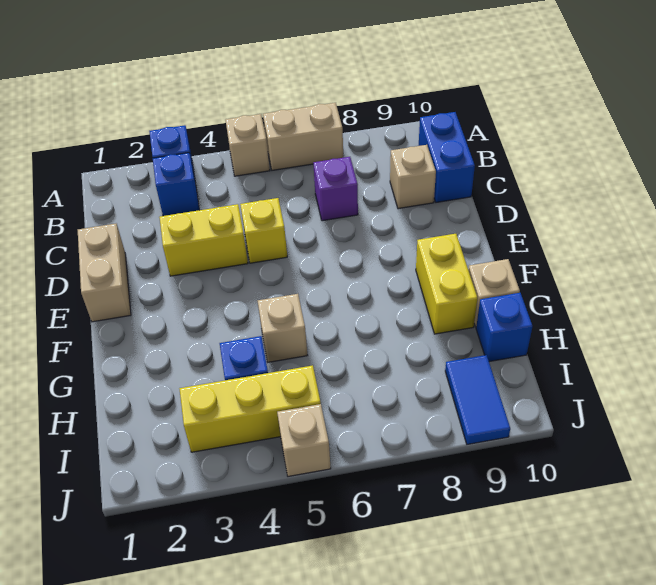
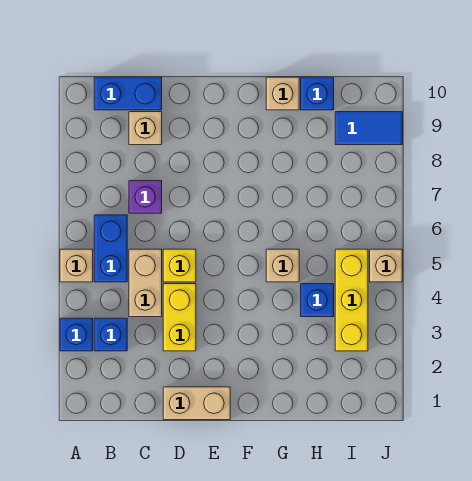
tan 1x2 brick [263,103,343,170] -> tan 1x2 brick moved to [129,249,162,317]
none -> blue 1x2 brick [94,215,127,282]
yellow 1x2 brick [416,234,478,334] -> none

